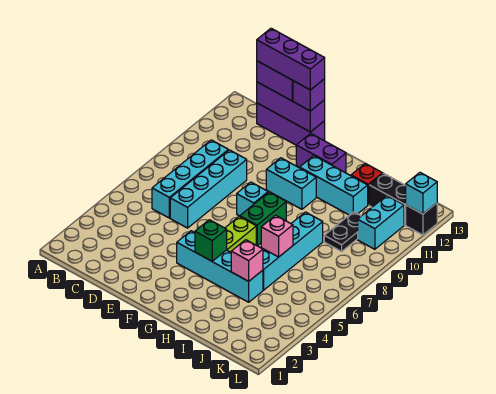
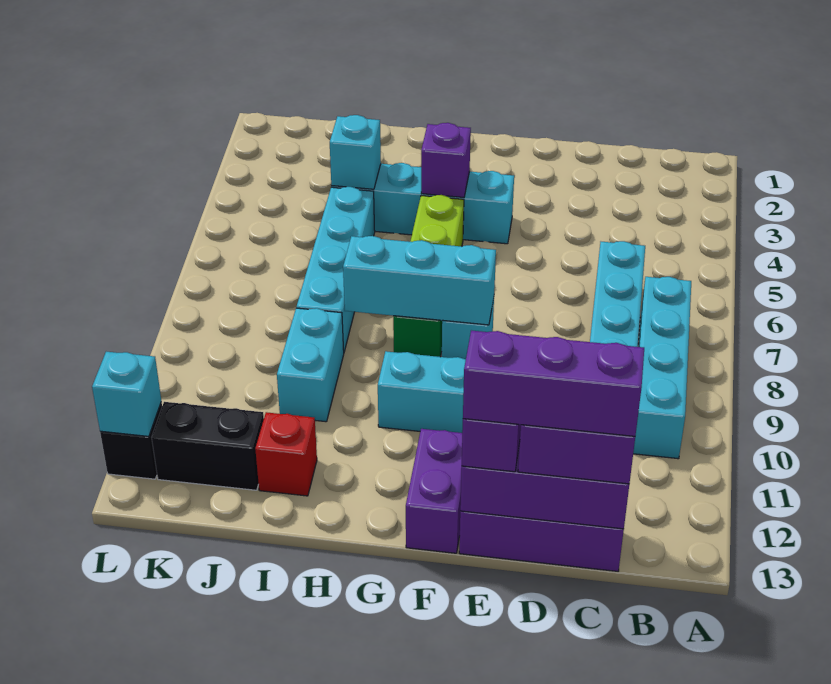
cyan 1x4 brick [170,150,247,228] -> cyan 1x4 brick moved to [633,277,691,459]
purple 1x2 brick [296,133,346,173] -> purple 1x2 brick turned to [406,429,462,553]
green 1x1 brick [195,220,227,261] -> purple 1x1 brick [421,123,471,197]
cyan 1x3 brick [300,156,368,215] -> cyan 1x3 brick moved to [343,236,496,325]
pink 1x1 brick [231,240,263,281] -> cyan 1x1 brick [330,115,381,189]
pink 1x1 brick [261,215,293,257] -> none
black 1x2 plate [324,212,361,251] -> none
cyan 1x2 brick [358,196,404,249] -> cyan 1x2 brick moved to [277,308,344,422]

